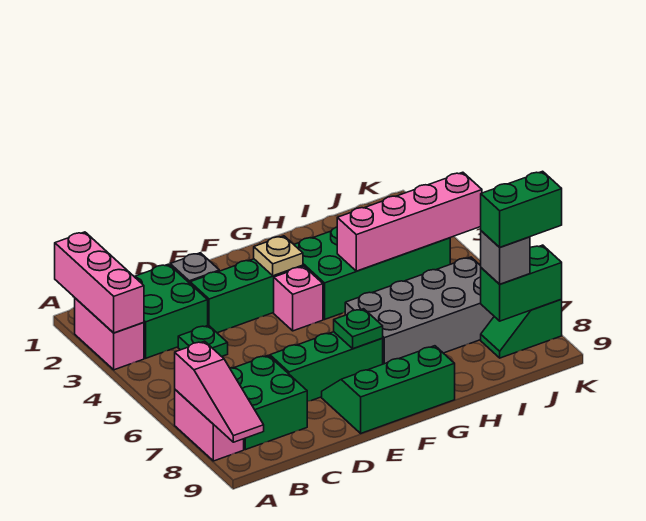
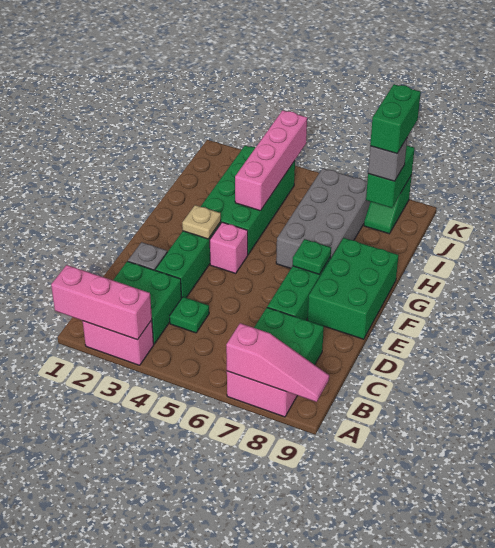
green 2x3 slope [322,346,455,433] -> green 2x3 brick [308,238,399,339]

